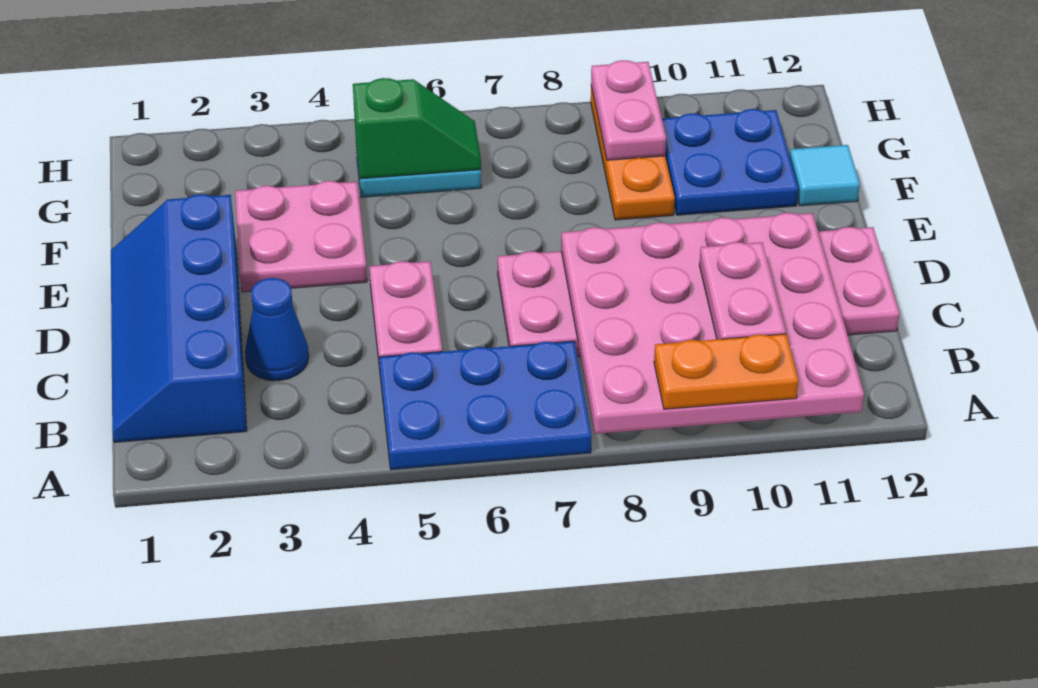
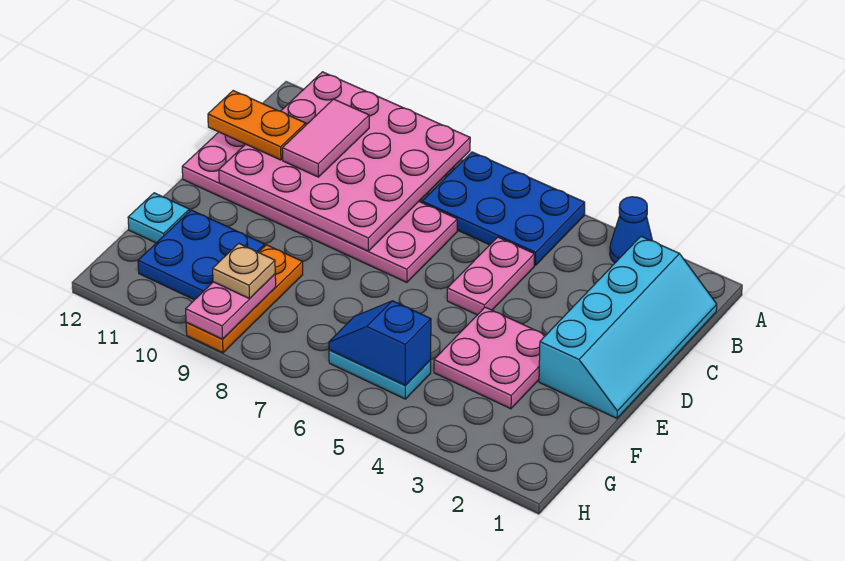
orange 1x2 plate [654,334,798,409] -> orange 1x2 plate moved to [208,91,306,160]
blue 2x4 slope [111,194,247,442] -> cyan 2x4 slope [539,236,717,418]
pink 1x2 plate [699,242,786,339] -> pink 1x2 tile [282,99,369,177]
blue 1x1 cone [245,278,309,381] -> blue 1x1 cone moved to [610,197,652,263]
cyan 1x1 tile [790,145,860,206] -> cyan 1x1 plate [128,193,190,243]
green 1x2 slope [353,78,481,179] -> blue 1x2 slope [329,301,431,385]
none -> tan 1x1 plate [213,243,275,298]

